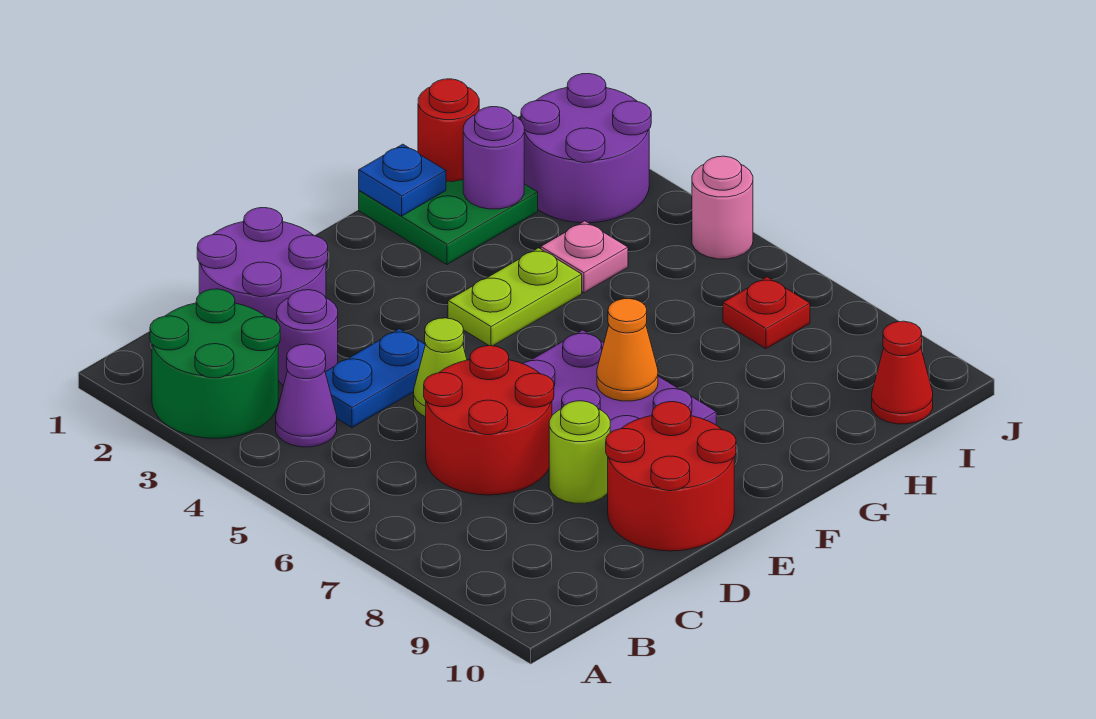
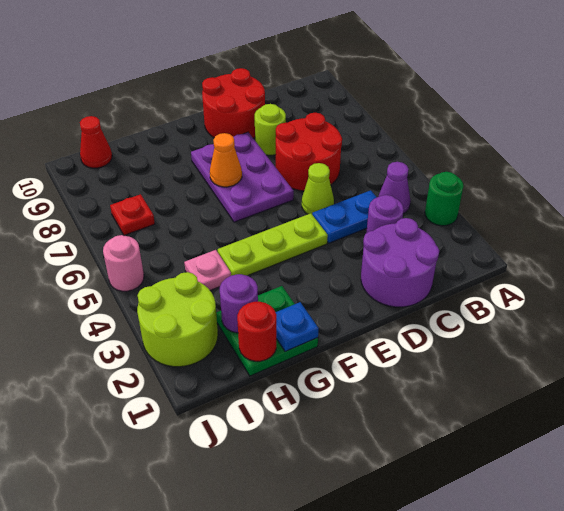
green 2x2 round brick [150,289,280,438] -> green 1x1 round brick [425,172,463,226]
lime 1x2 plate [448,248,582,346] -> lime 1x3 plate [218,213,328,276]
purple 2x2 round brick [521,74,651,223] -> lime 2x2 round brick [137,272,218,367]

